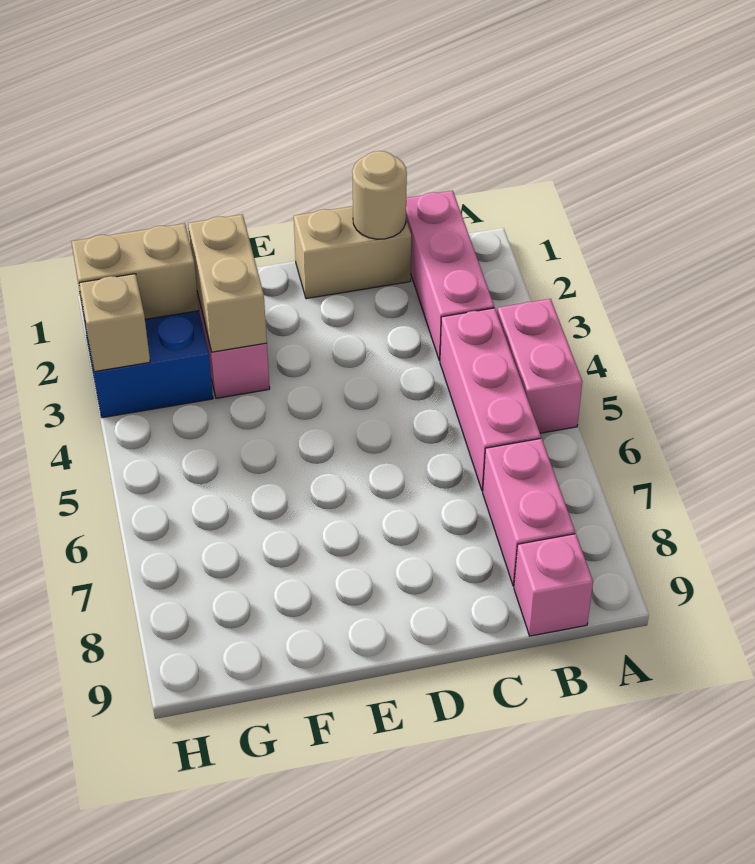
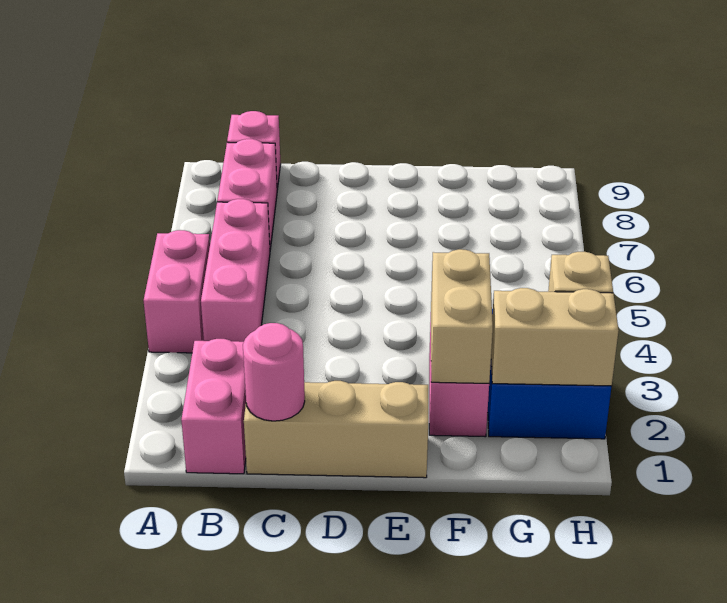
pink 1x3 brick [406,191,494,361] -> pink 1x2 brick [181,339,246,474]
tan 1x2 brick [294,206,411,299] -> tan 1x3 brick [244,381,428,478]
tan 1x1 round brick [352,151,407,239] -> pink 1x1 round brick [243,323,305,421]

